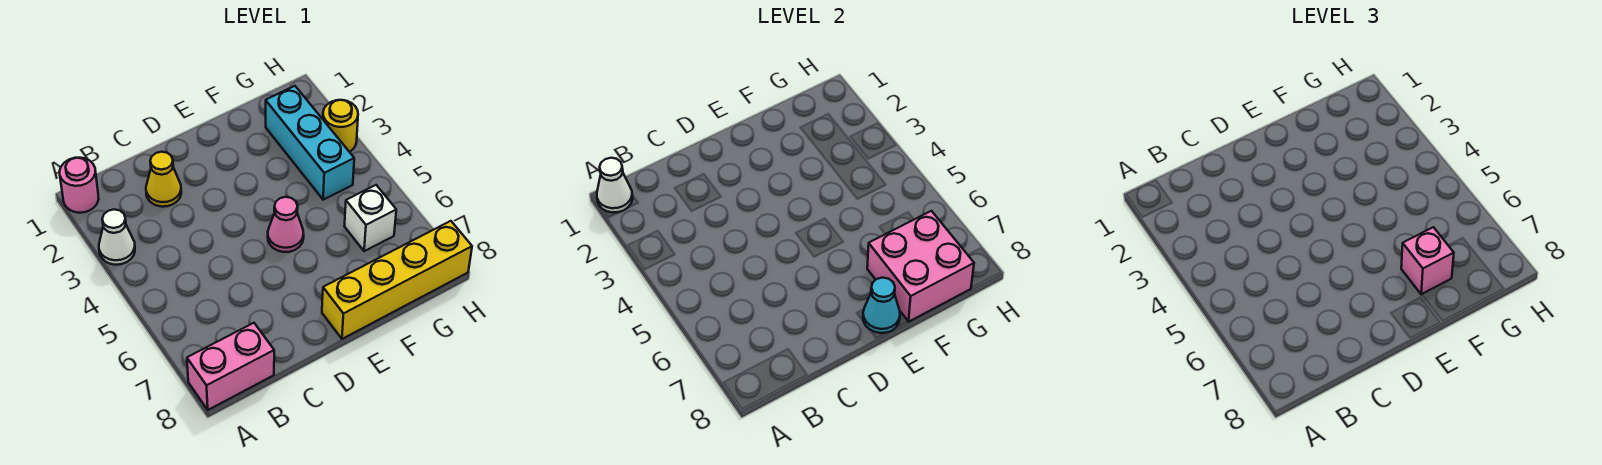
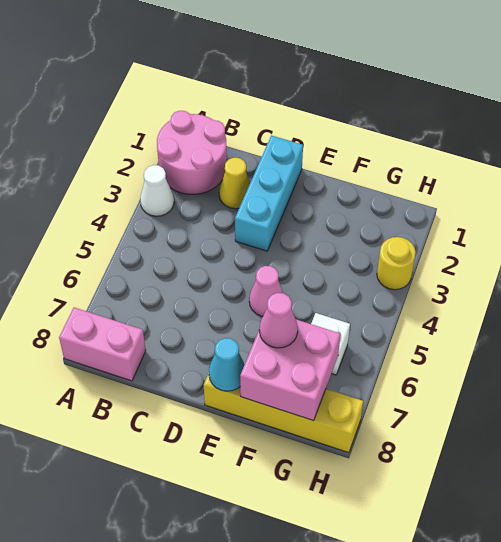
pink 1x1 round brick [60,158,99,213] -> pink 2x2 round brick [157,111,227,194]
white 1x1 cone [597,158,633,212] -> none
pink 1x1 brick [1401,227,1454,294] -> pink 1x1 cone [259,293,298,348]
cyan 1x3 brick [266,86,354,200] -> cyan 1x3 brick moved to [235,135,303,251]

